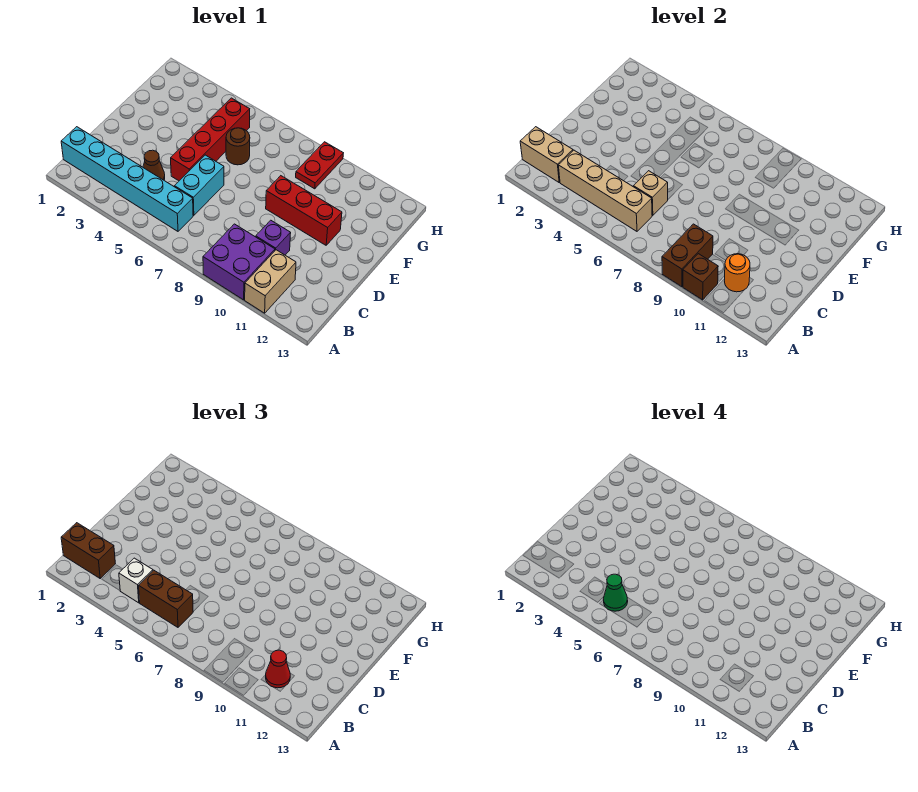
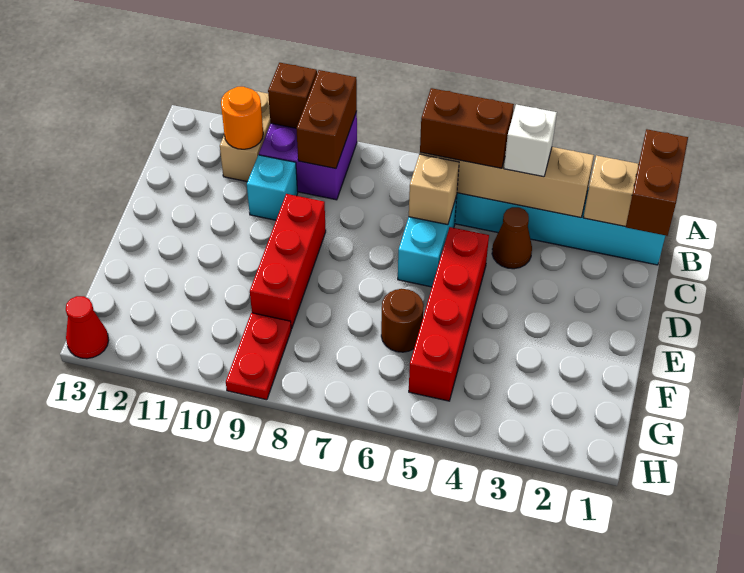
brown 1x2 brick [61,523,115,578] -> brown 1x2 brick turned to [626,129,688,236]
green 1x1 cone [603,574,628,611] -> none
red 1x1 cone [266,650,290,688] -> red 1x1 cone moved to [66,296,109,359]
purple 1x1 brick [256,220,291,255] -> cyan 1x1 brick [247,155,298,220]
red 1x3 brick [266,176,342,245] -> red 1x3 brick turned to [250,194,326,329]

